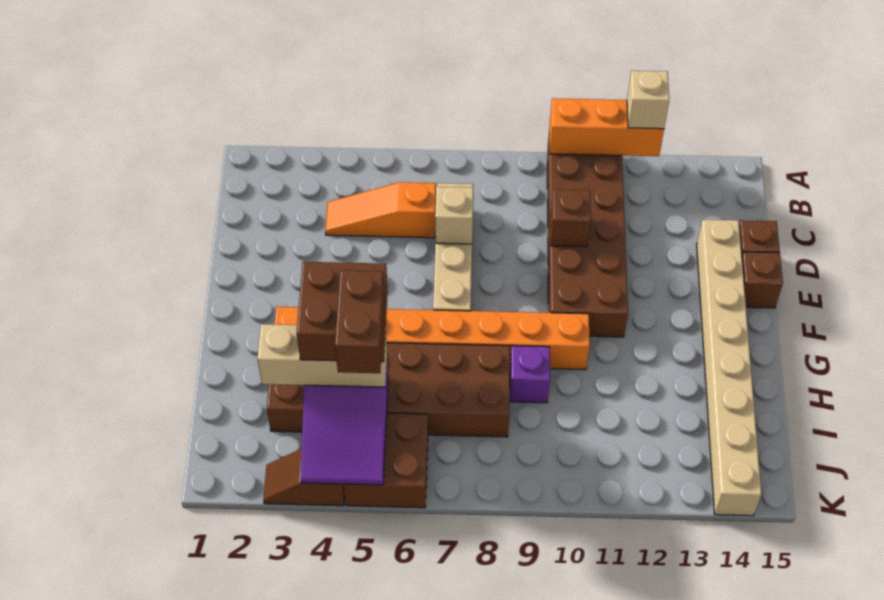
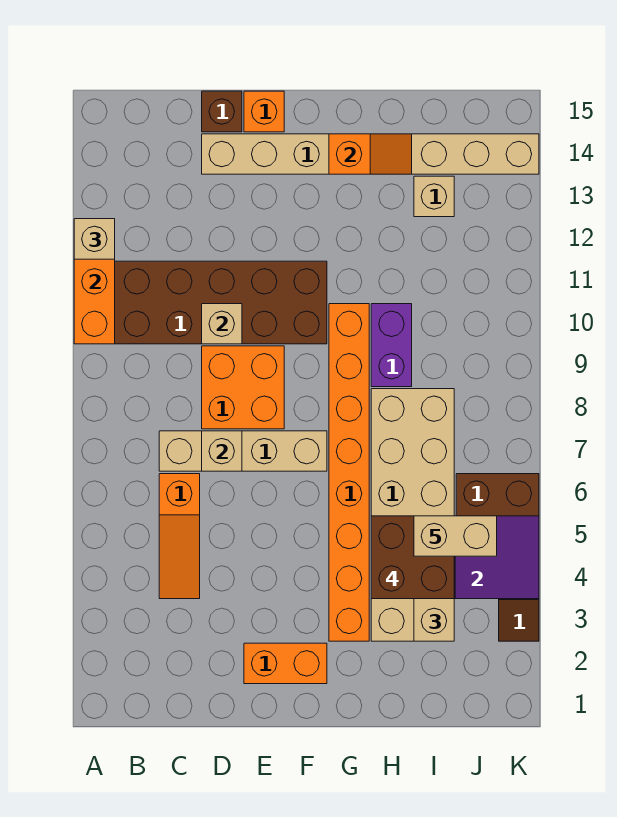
none -> orange 2x2 brick [202,346,284,429]
brown 1x1 brick [550,189,591,247] -> tan 1x1 brick [202,304,242,344]
none -> orange 1x2 brick [244,643,327,684]
brown 1x1 brick [742,252,783,308] -> orange 1x1 brick [244,91,284,132]
none -> orange 1x2 slope [329,134,412,174]
brown 2x6 brick [267,343,510,437] -> tan 2x6 brick [371,389,454,641]
purple 1x1 brick [510,346,550,403] -> purple 1x2 brick [371,304,412,387]
brown 1x2 brick [335,270,384,373] -> tan 1x2 brick [414,516,497,556]
none -> tan 1x1 brick [414,176,454,217]

